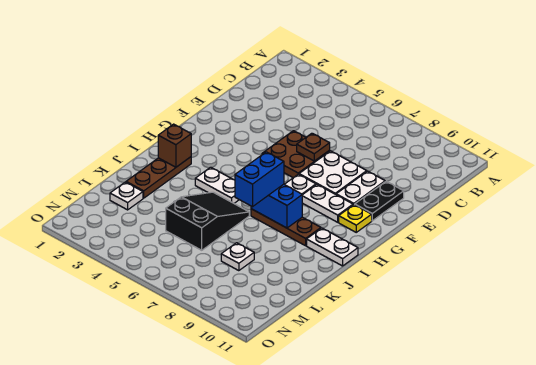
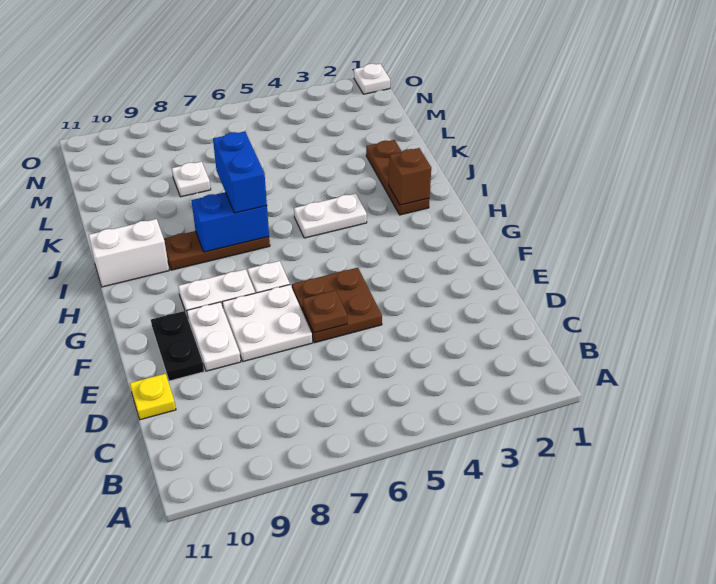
yellow 1x1 plate [339,205,372,232] -> yellow 1x1 plate moved to [130,374,176,420]
white 1x2 plate [307,228,358,266] -> white 1x2 brick [89,219,169,287]
black 2x3 slope [166,192,249,250] -> none
white 1x1 plate [110,182,143,210] -> white 1x1 plate moved to [354,64,390,94]

